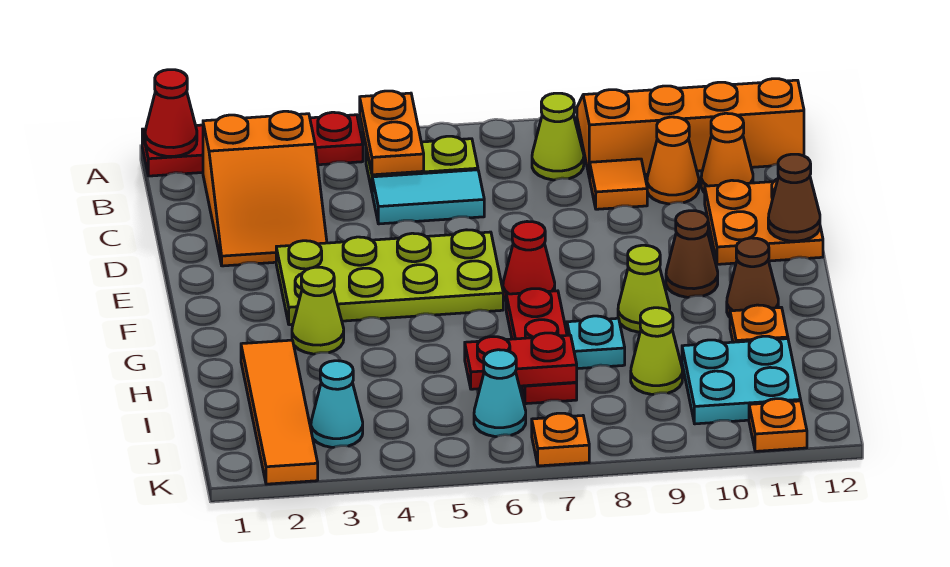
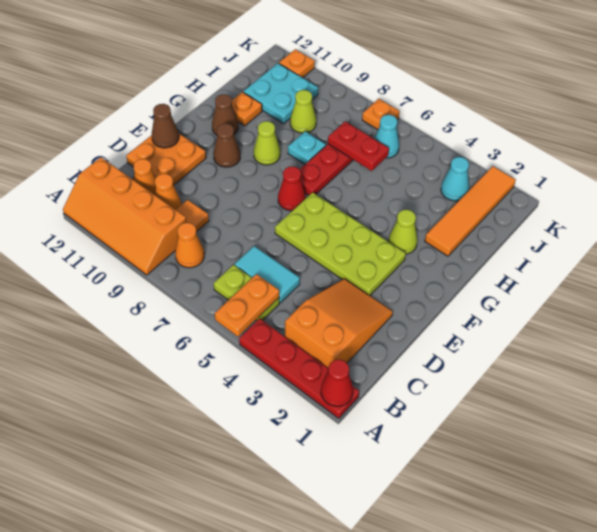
lime 1x1 cone [532,93,584,180] -> orange 1x1 cone [175,223,204,268]

